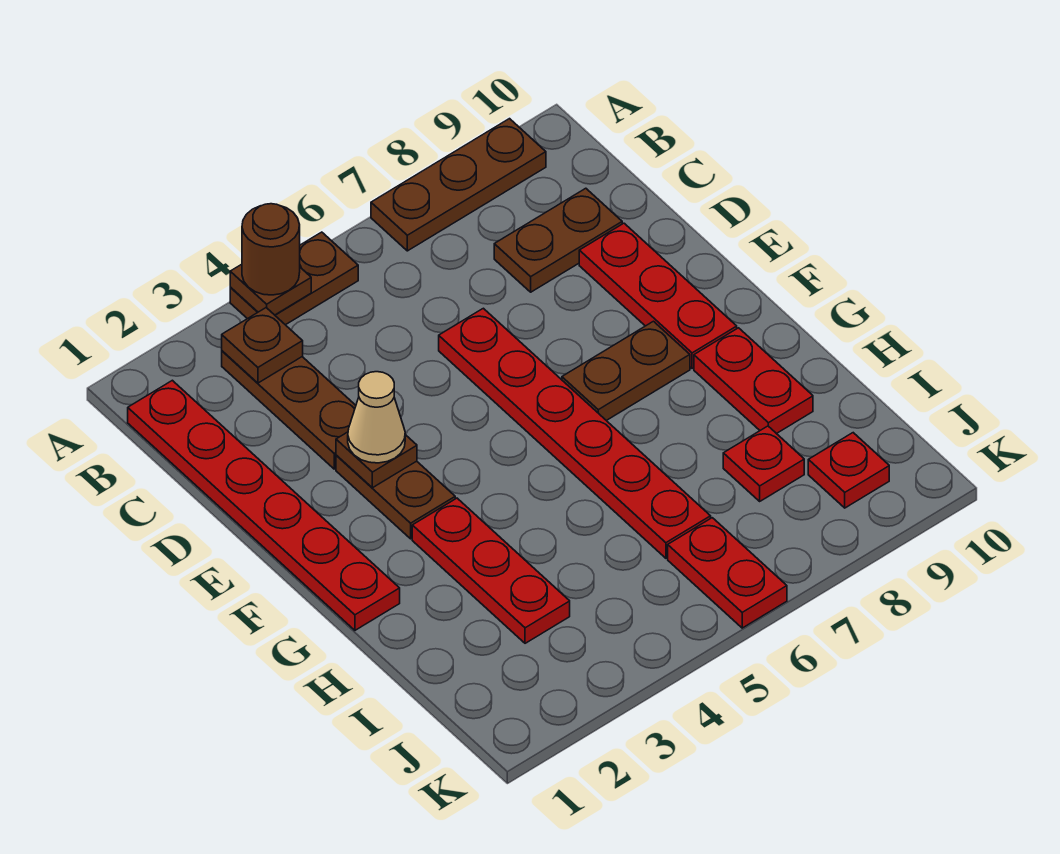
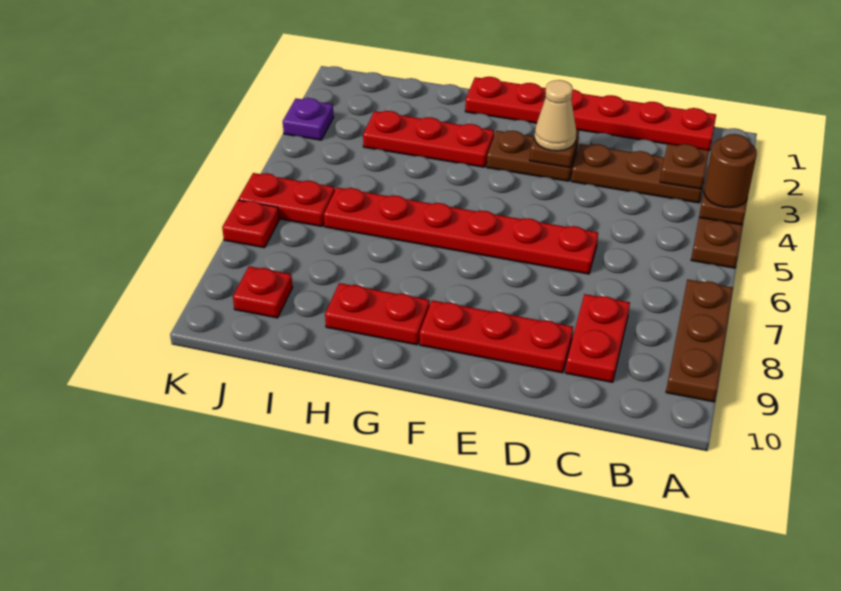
brown 1x2 plate [494,188,622,292] -> red 1x2 plate [565,294,630,383]
brown 1x2 plate [562,321,690,421] -> none
red 1x1 plate [723,426,804,501] -> red 1x1 plate moved to [222,200,279,248]
none -> purple 1x1 plate [283,98,334,140]

